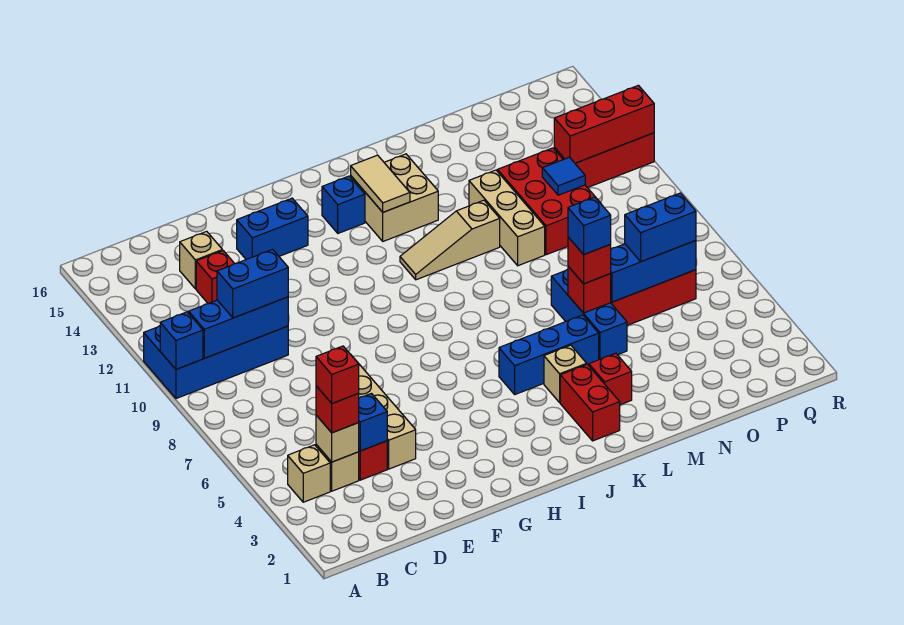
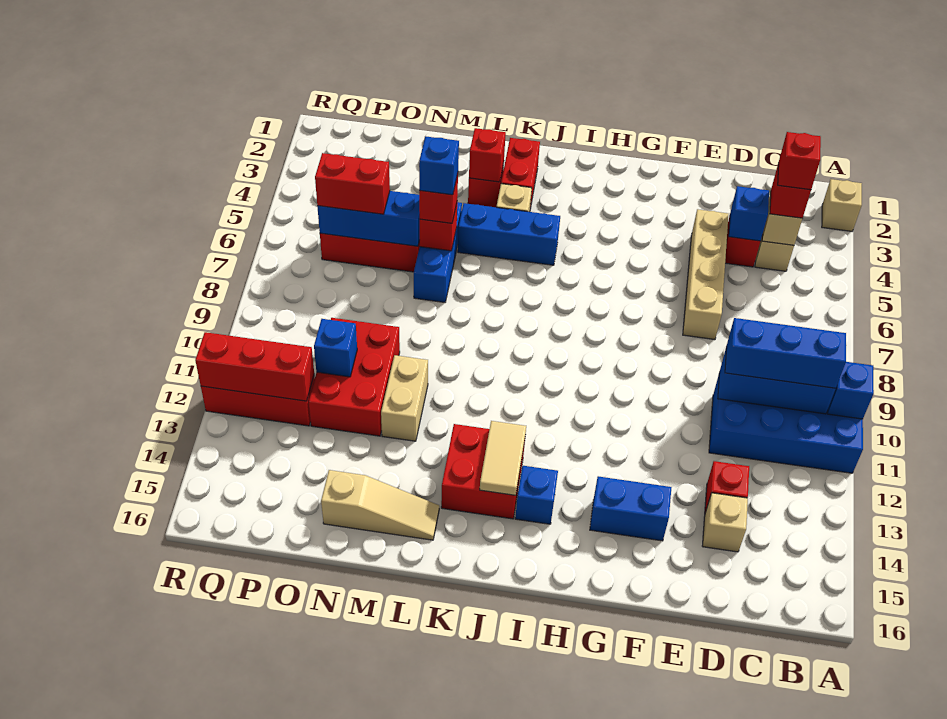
tan 1x1 brick [288,445,330,502] -> tan 1x1 brick moved to [822,179,862,231]
blue 1x2 brick [217,249,288,318] -> blue 1x3 brick [725,318,846,389]
tan 1x3 slope [400,200,500,280] -> tan 1x3 slope moved to [321,470,439,540]
tan 2x2 brick [351,154,438,241] -> red 2x2 brick [441,424,525,519]
none -> red 1x1 brick [469,128,506,182]
tan 1x3 brick [469,170,545,266] -> tan 1x2 brick [381,355,428,441]
blue 1x2 brick [625,193,696,262] -> red 1x2 brick [315,153,390,214]
blue 1x1 tile [542,157,585,195] -> blue 1x1 brick [314,319,357,377]

